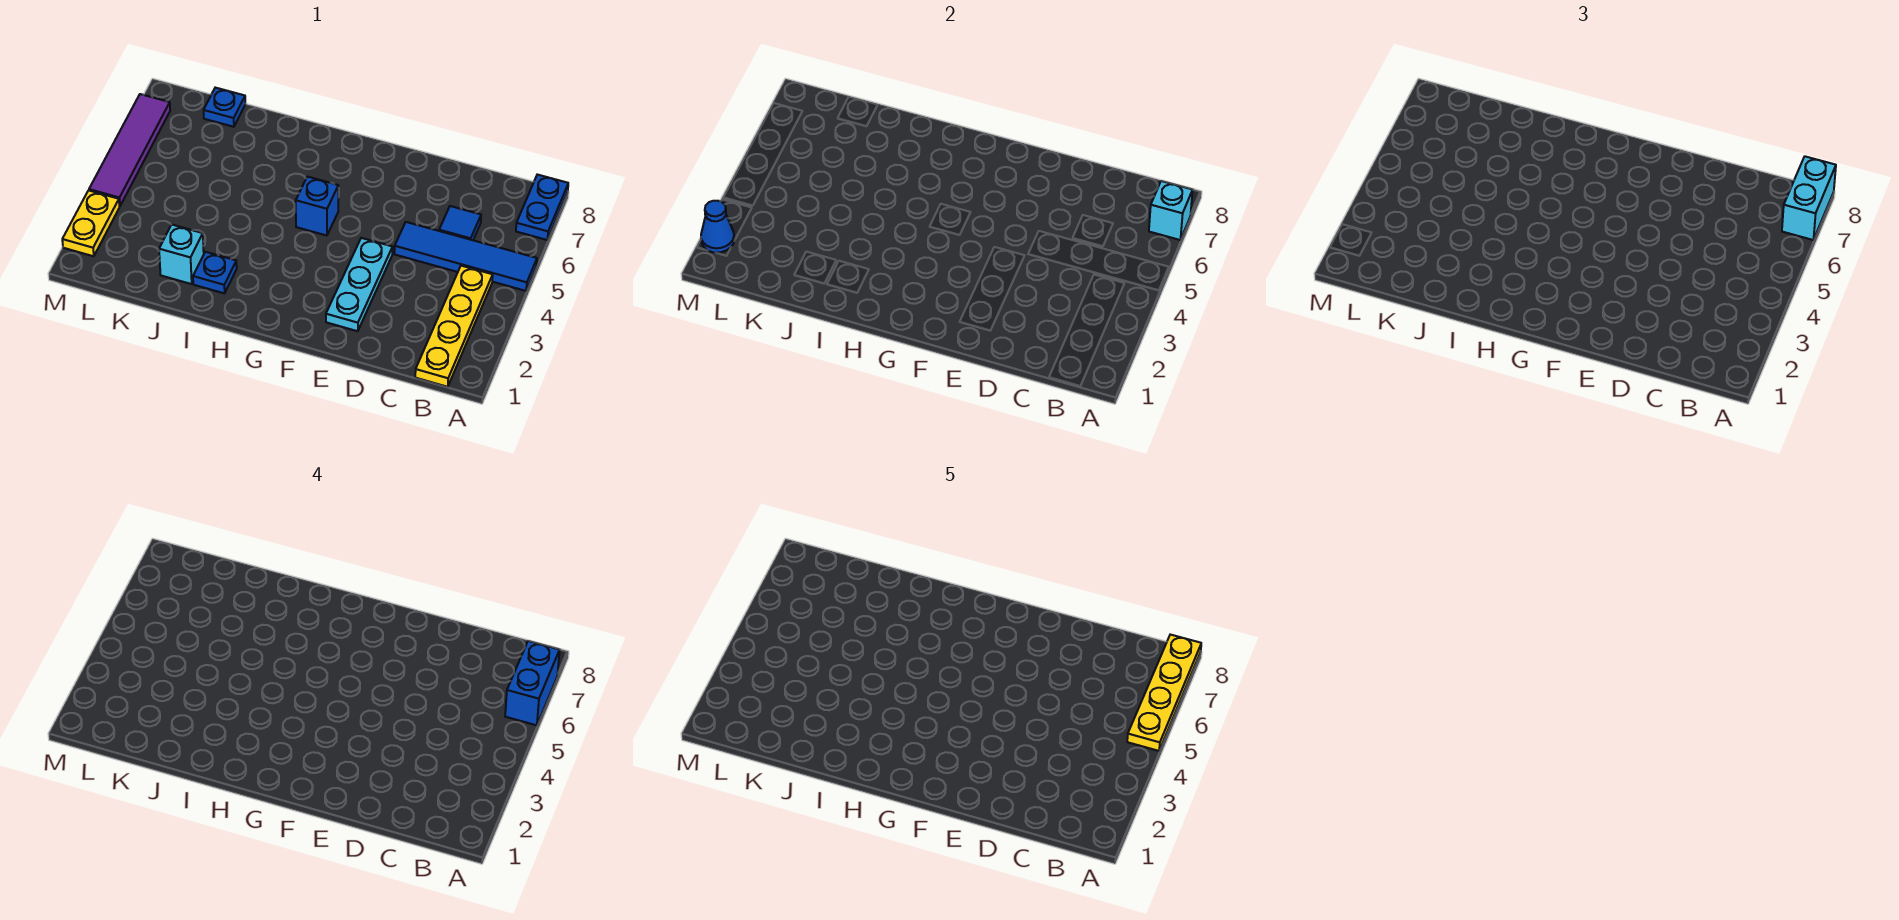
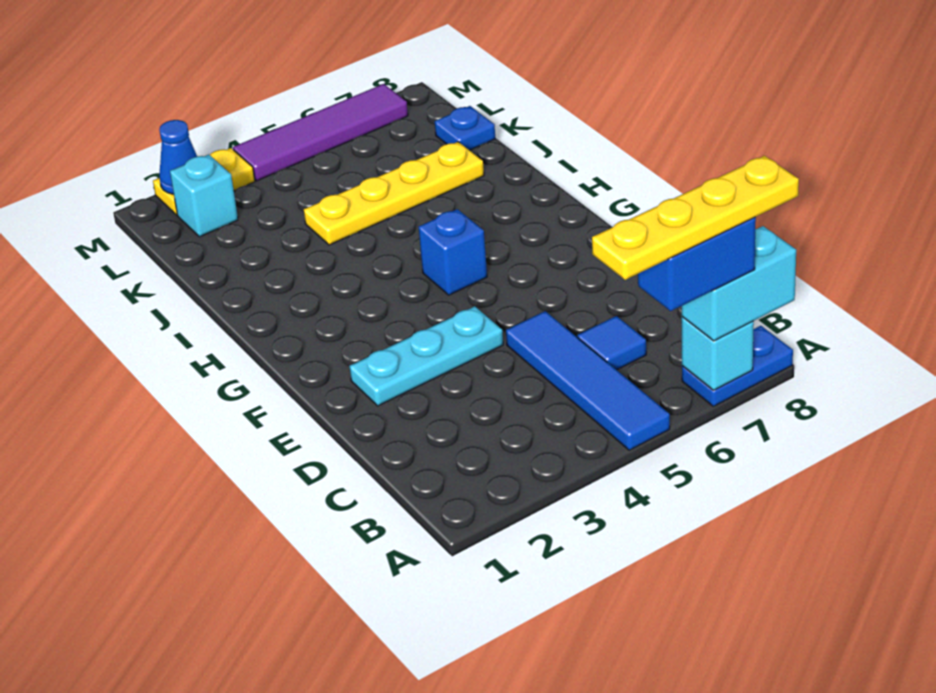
yellow 1x4 plate [415,266,493,387] -> yellow 1x4 plate moved to [304,142,484,245]
blue 1x1 plate [193,252,237,293] -> none
cyan 1x1 brick [159,224,204,284] -> cyan 1x1 brick moved to [170,155,238,237]

